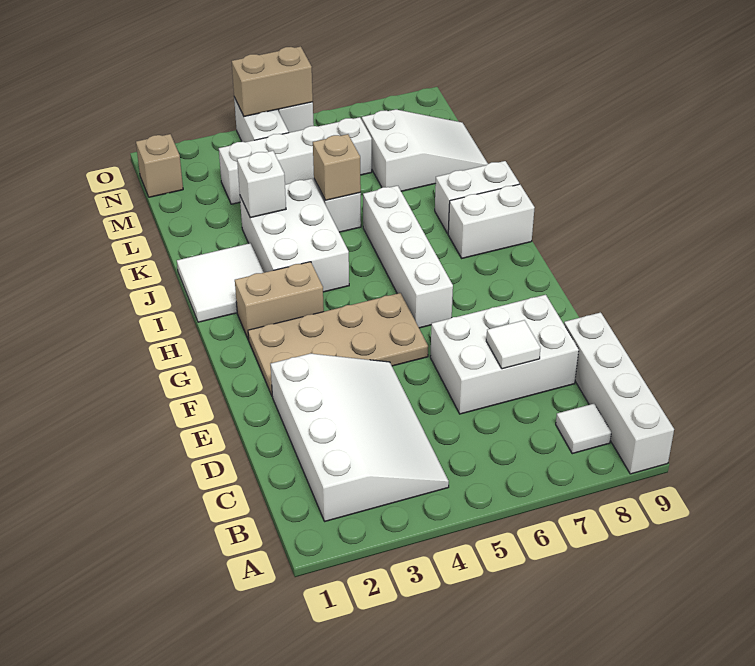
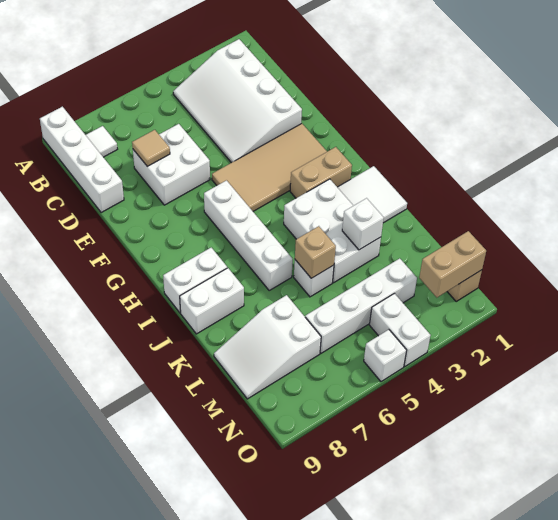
white 2x3 brick [430,295,579,414] -> white 2x2 brick [133,124,210,205]
white 1x1 tile [486,320,540,369] -> tan 1x1 tile [132,130,170,167]
tan 2x4 plate [248,293,428,395] -> tan 2x4 tile [212,123,327,211]
tan 1x2 brick [232,46,313,116] -> tan 1x2 brick moved to [419,231,486,297]

